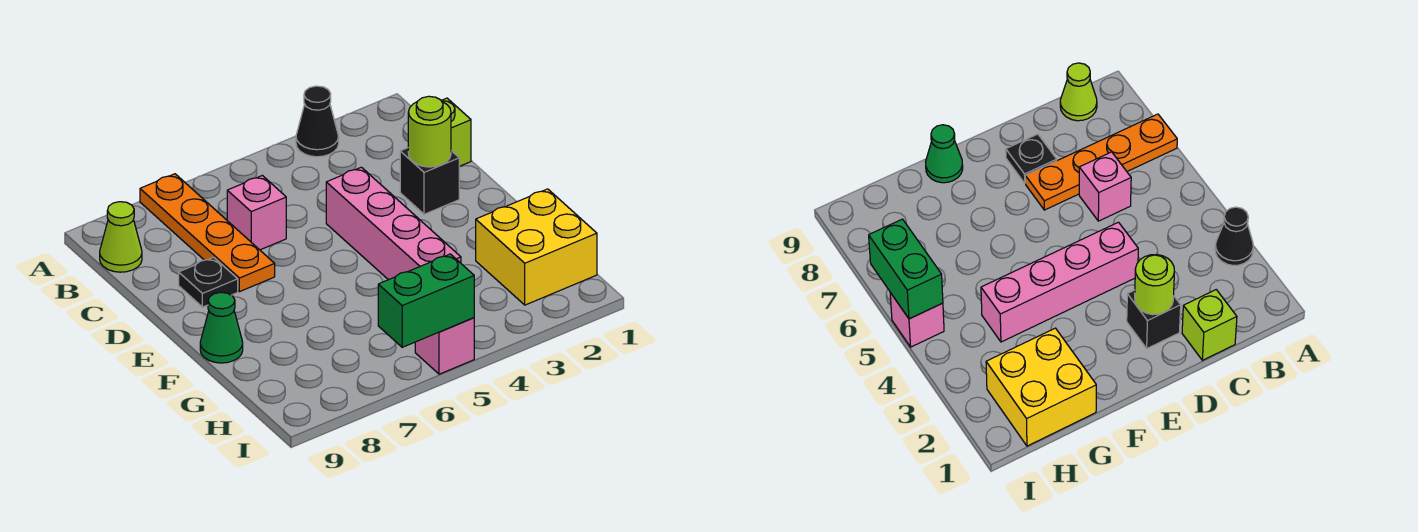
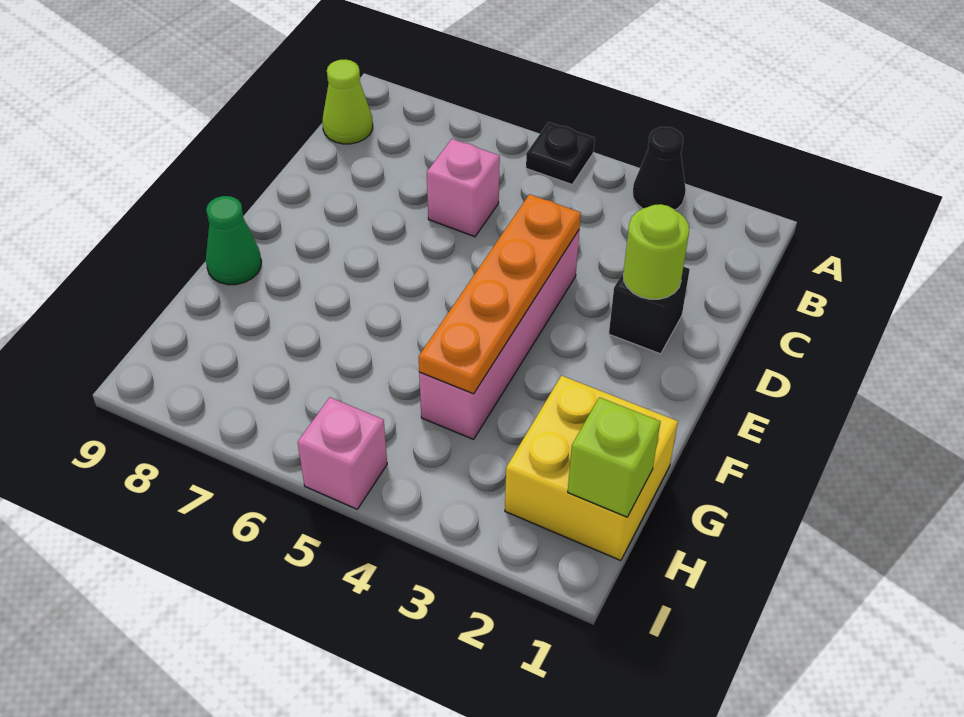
orange 1x4 plate [140,174,275,292] -> orange 1x4 plate moved to [419,194,581,394]
lime 1x1 brick [442,98,471,166] -> lime 1x1 brick moved to [568,397,660,517]
black 1x1 plate [179,257,238,307] -> black 1x1 plate moved to [526,122,595,184]
green 1x2 brick [378,254,474,347] -> none

